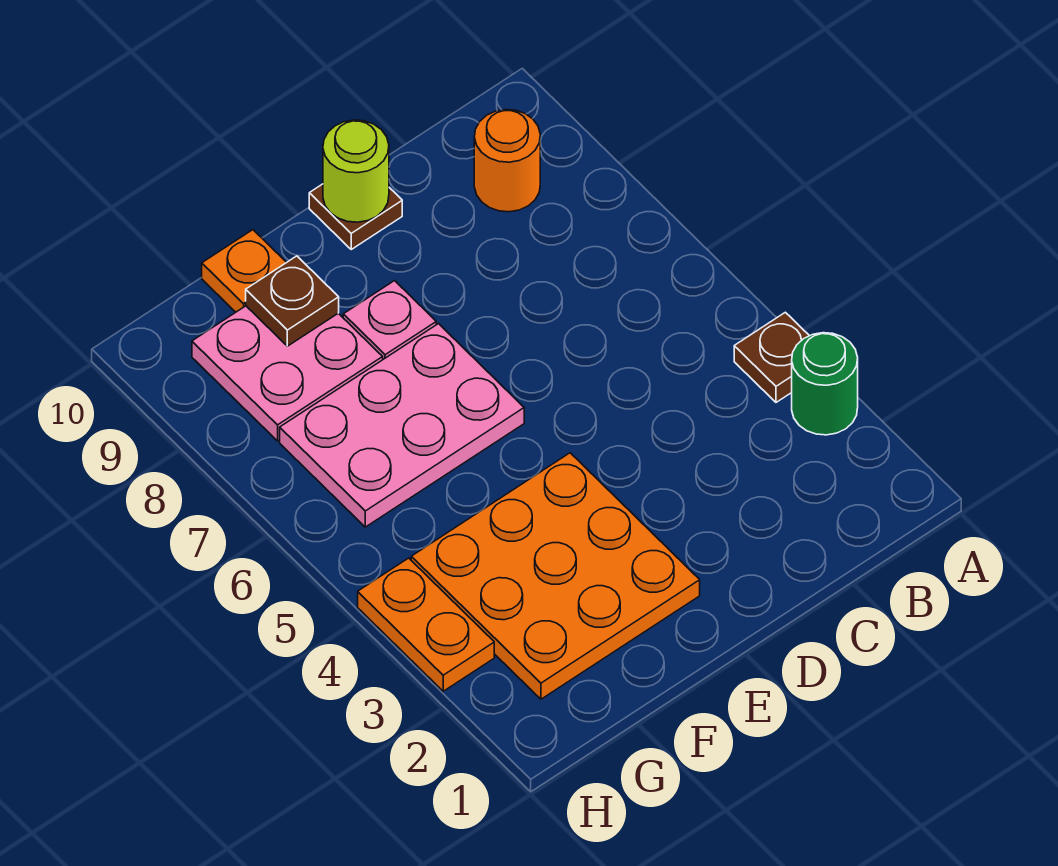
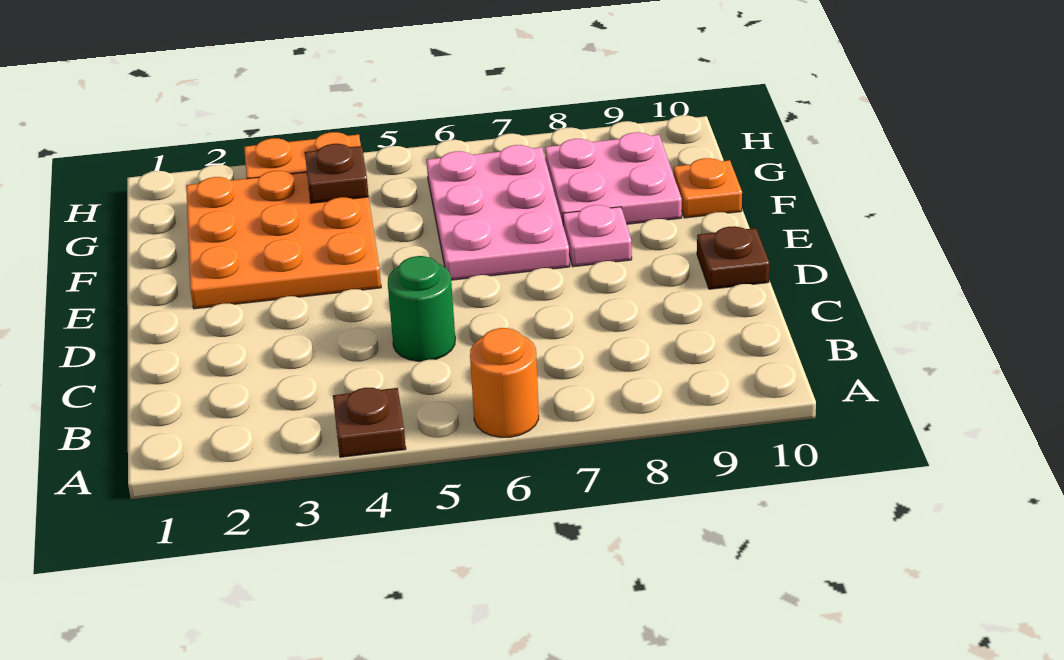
green 1x1 round brick [792,333,858,435] -> green 1x1 round brick moved to [388,256,455,361]
orange 1x1 round brick [474,110,540,212] -> orange 1x1 round brick moved to [470,328,539,437]
lime 1x1 round brick [323,120,389,222] -> none
brown 1x1 plate [246,256,339,346] -> brown 1x1 plate moved to [305,144,369,203]

